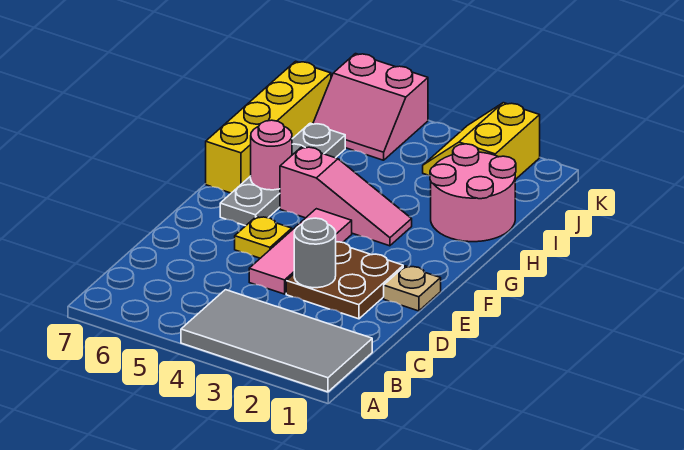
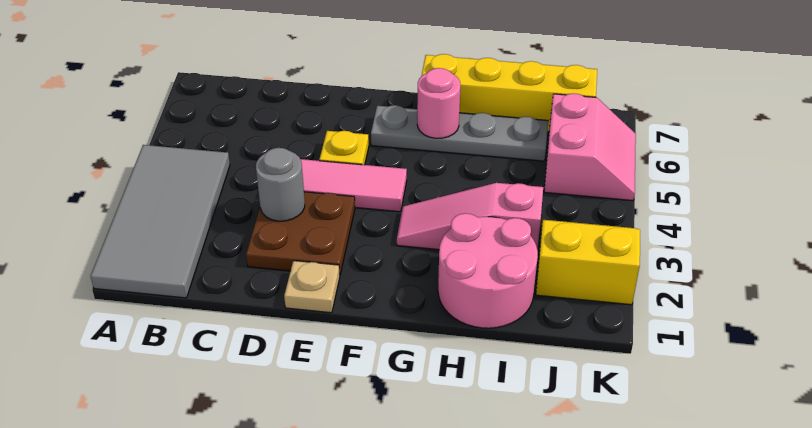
pink 1x3 slope [280,147,412,246] -> pink 1x3 slope turned to [397,183,543,250]
pink 2x2 slope [313,54,428,160] -> pink 2x2 slope turned to [544,93,636,201]

